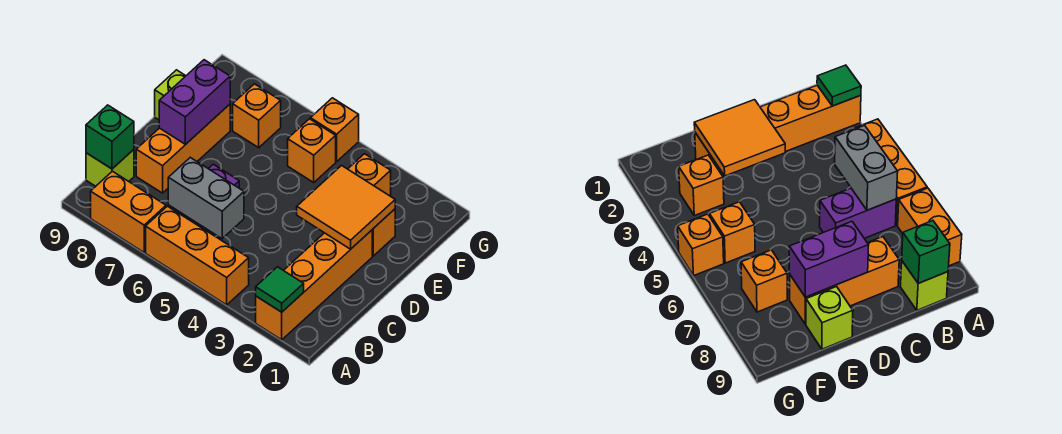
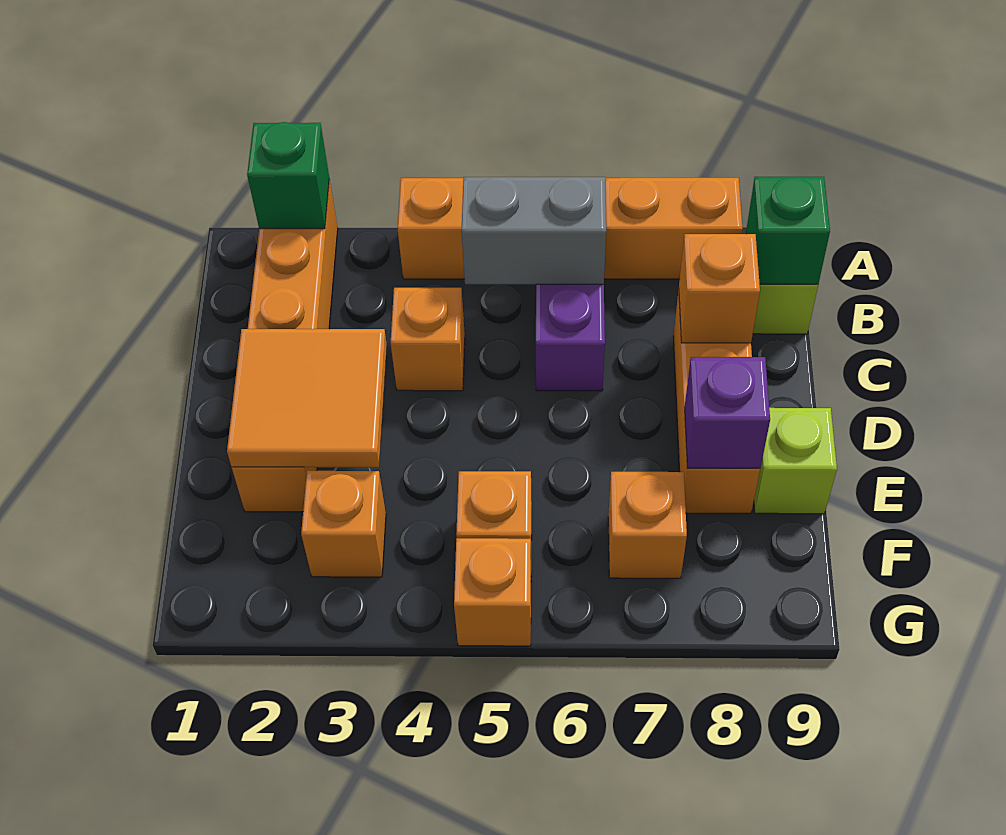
green 1x1 tile [256,267,304,312] -> green 1x1 brick [247,122,329,229]
none -> orange 1x1 brick [391,288,465,391]
none -> orange 1x1 brick [679,234,760,343]
purple 1x2 brick [159,60,230,145] -> purple 1x1 brick [685,357,770,468]

